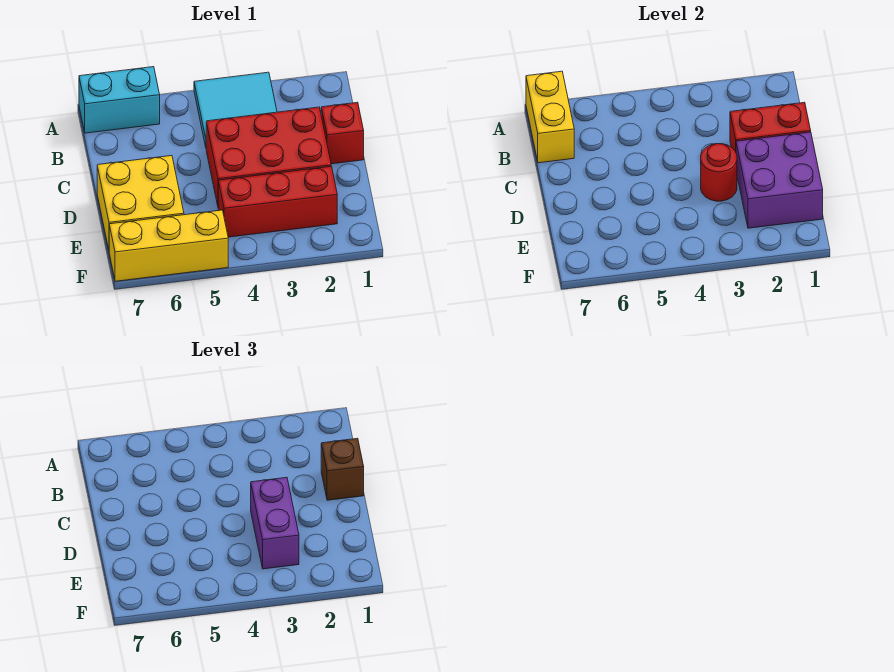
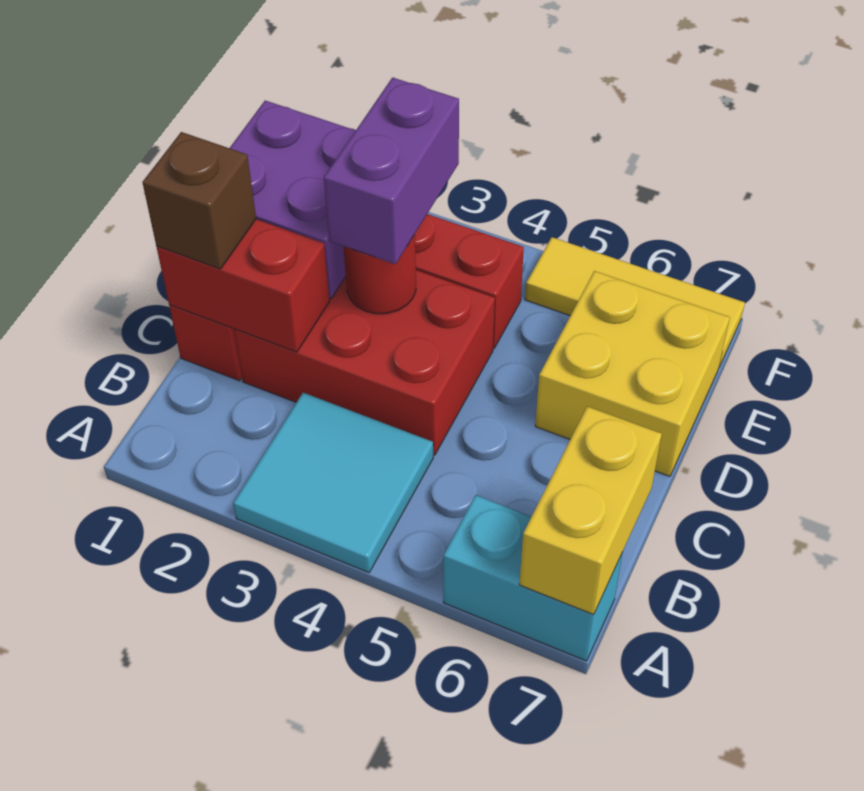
yellow 1x3 brick [109,210,228,281] -> yellow 1x3 tile [525,237,745,367]

